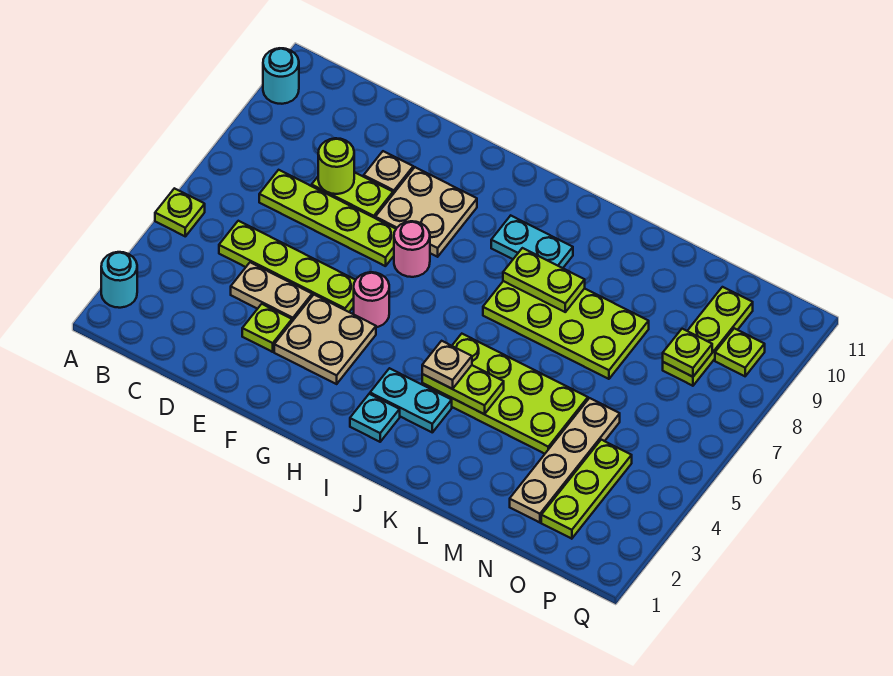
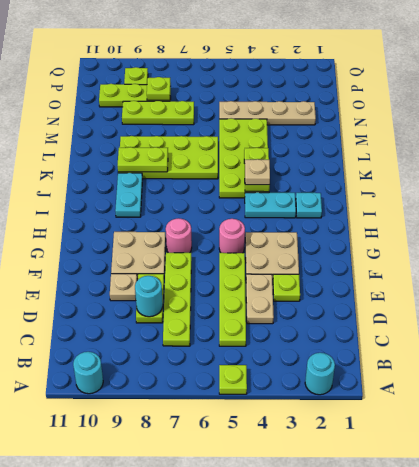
lime 1x1 round brick [318,138,354,194] -> cyan 1x1 round brick [135,276,163,317]
cyan 1x2 plate [370,368,452,432] -> cyan 1x2 plate turned to [245,192,296,218]
lime 2x4 plate [483,281,649,379] -> lime 2x4 plate turned to [118,136,218,179]
lime 1x2 plate [503,248,585,312] -> lime 1x2 plate turned to [118,147,168,172]
lime 1x3 plate [541,440,632,539] -> lime 1x3 plate moved to [122,101,194,125]

